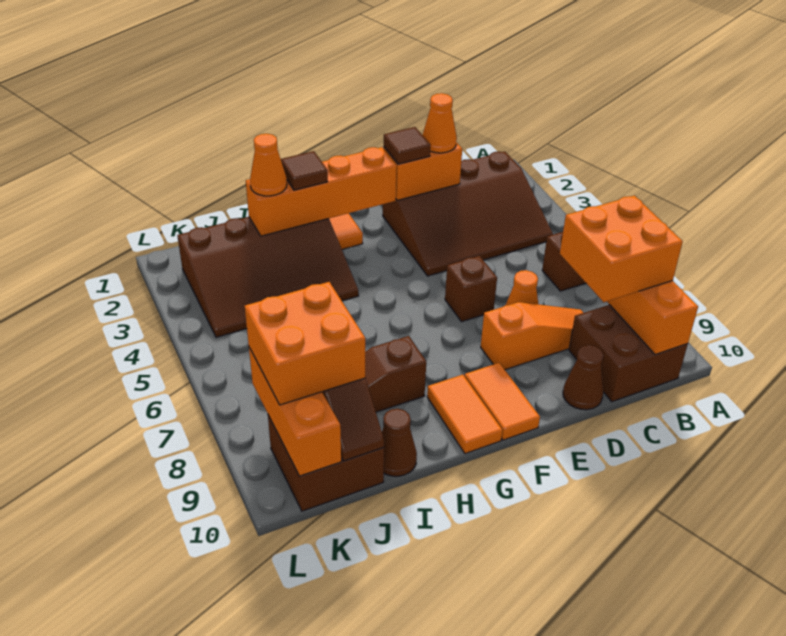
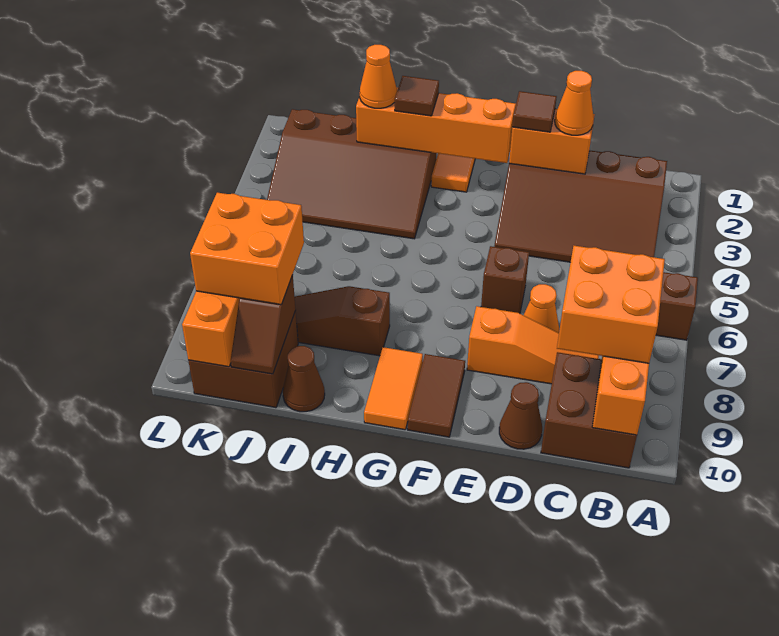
orange 1x2 tile [465,363,540,440] -> brown 1x2 tile [408,354,465,437]

